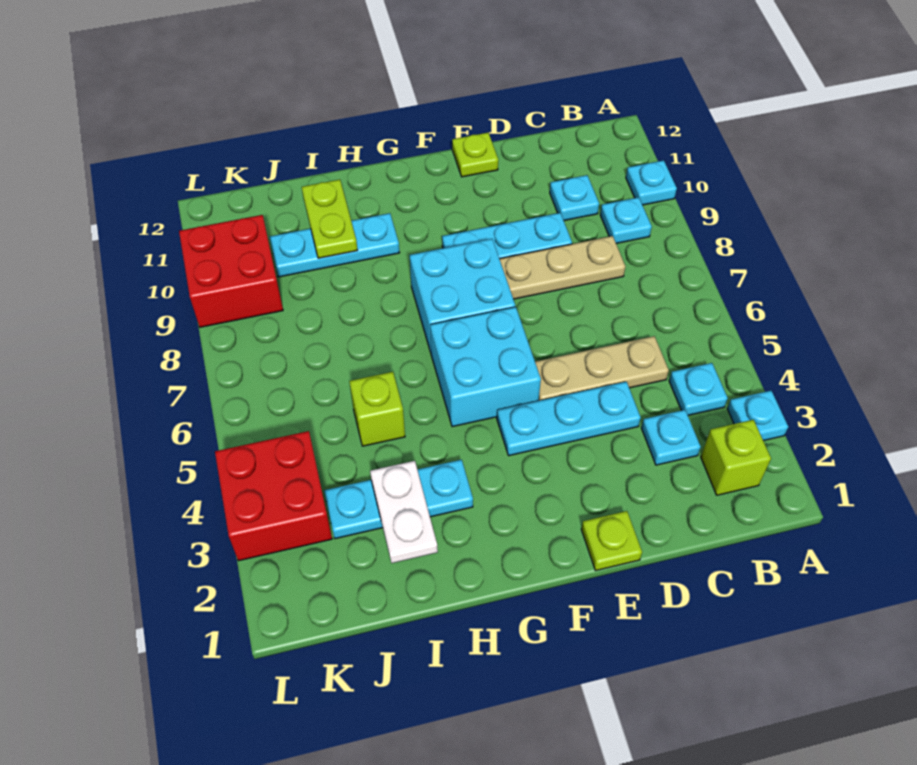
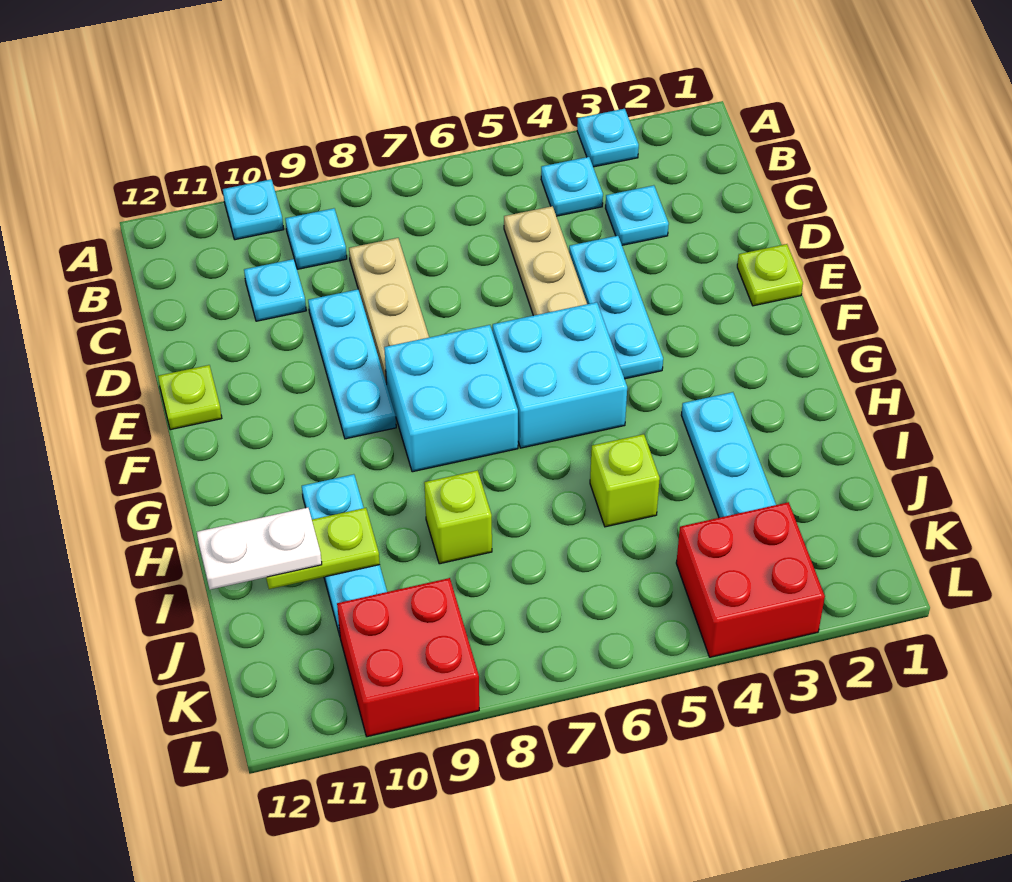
lime 1x1 brick [701,420,771,495] -> lime 1x1 brick moved to [424,470,492,564]
white 1x2 plate [370,461,438,563] -> white 1x2 plate moved to [197,507,322,590]

